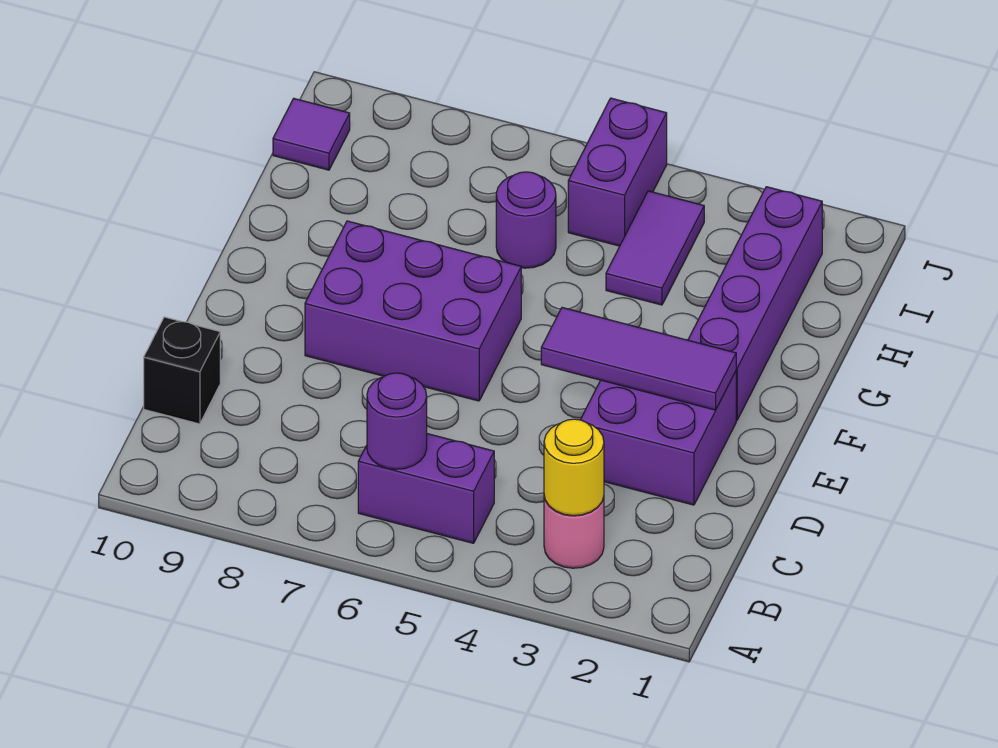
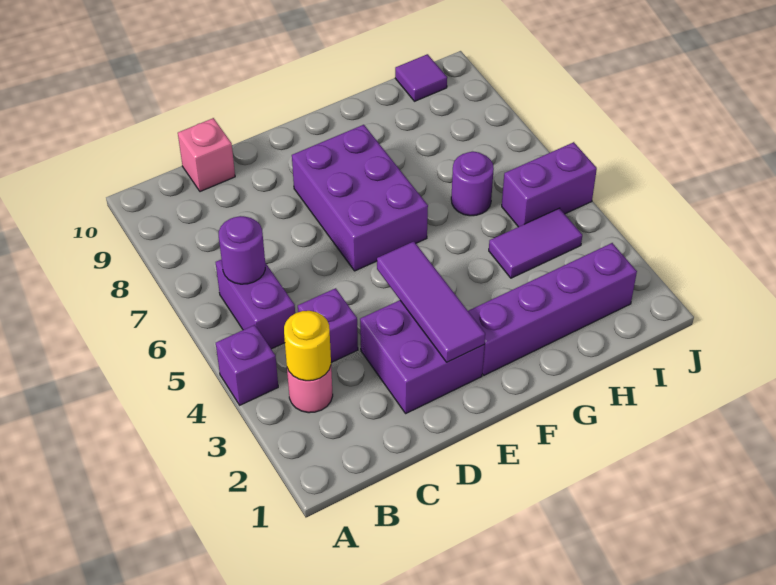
none -> purple 1x1 brick [216,325,278,405]
none -> purple 1x1 brick [298,288,358,363]
black 1x1 brick [144,317,220,424] -> pink 1x1 brick [178,118,235,192]

